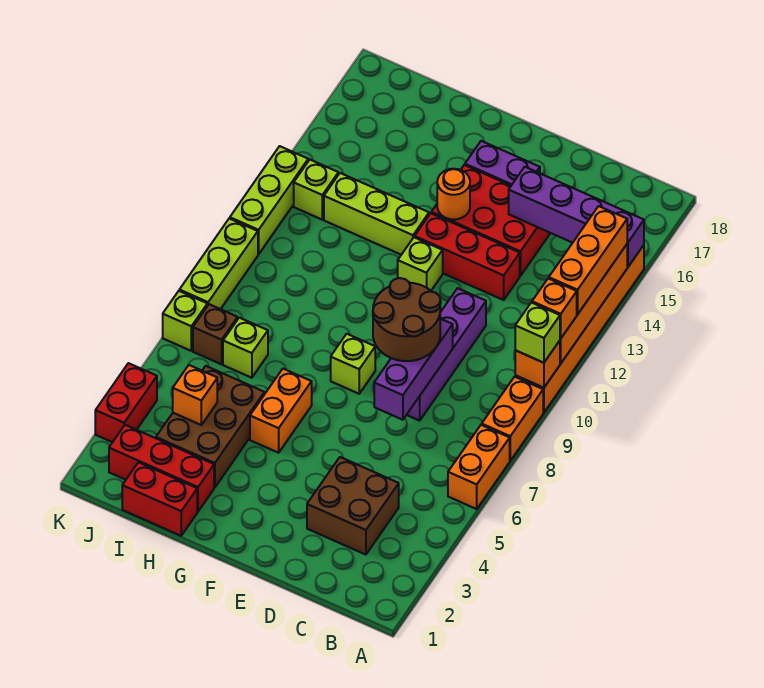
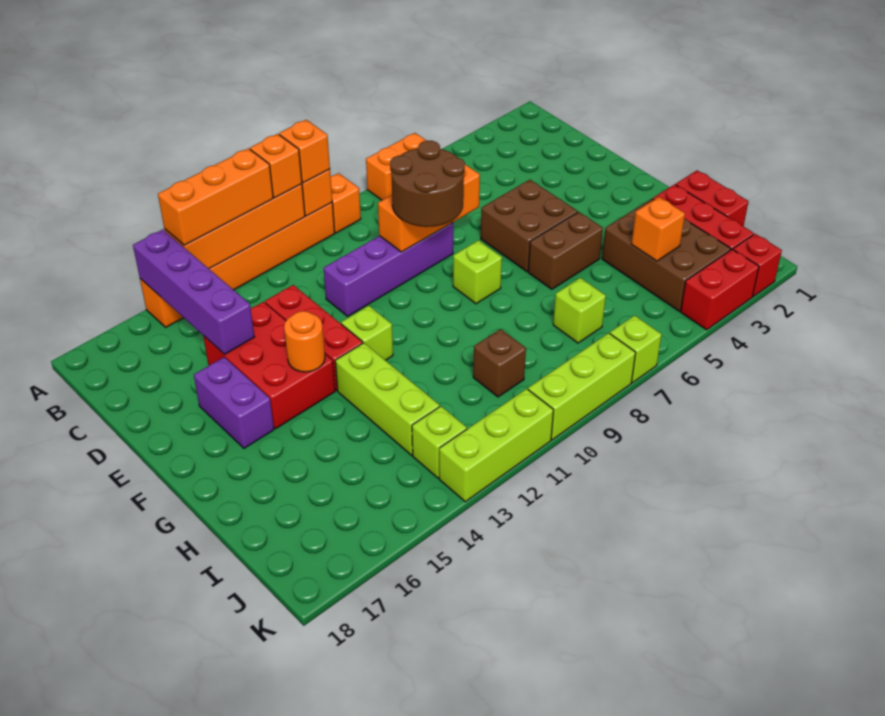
orange 1x2 brick [482,377,543,461] -> orange 1x1 brick [331,173,361,233]
lime 1x1 brick [515,302,560,363] -> orange 1x1 brick [279,120,330,183]
brown 2x2 brick [307,457,399,555] -> brown 2x2 brick moved to [481,180,577,272]
purple 1x3 brick [374,319,453,420] -> orange 1x3 brick [378,165,480,252]
orange 1x2 brick [250,369,312,453] -> brown 1x2 brick [528,212,603,289]
brown 2x3 brick [156,366,264,488] -> brown 2x3 brick turned to [602,199,731,311]
brown 1x1 brick [193,304,238,364] -> brown 1x1 brick moved to [473,329,526,397]
none -> red 1x1 brick [733,234,782,297]

